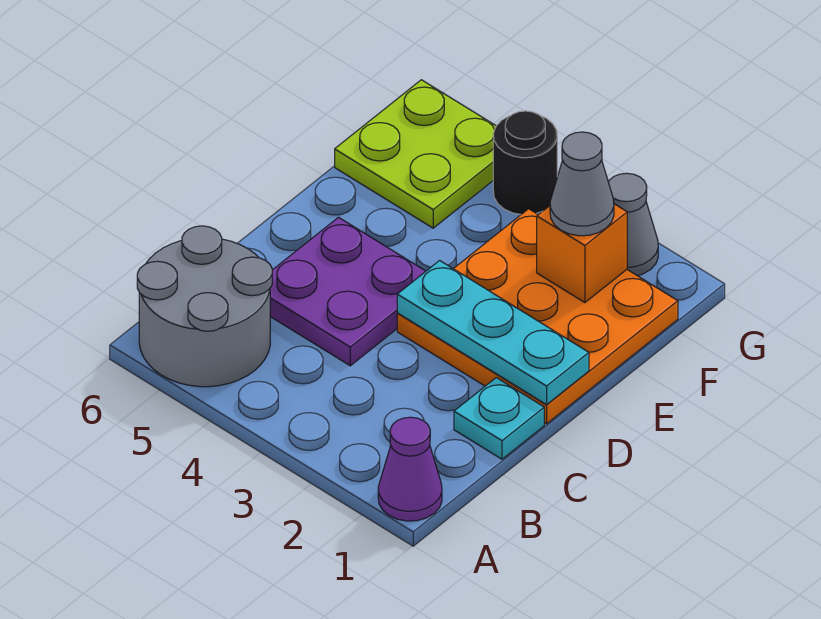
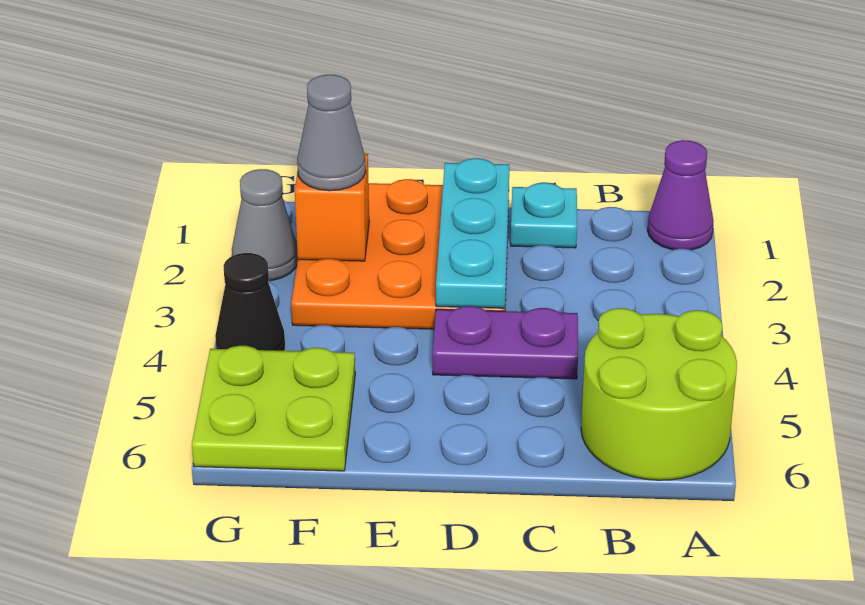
grey 2x2 round brick [137,226,272,387] -> lime 2x2 round brick [581,308,737,480]
purple 2x2 plate [270,217,426,366] -> purple 1x2 plate [433,306,578,379]
black 1x1 round brick [493,111,557,214] -> black 1x1 cone [215,253,285,351]

